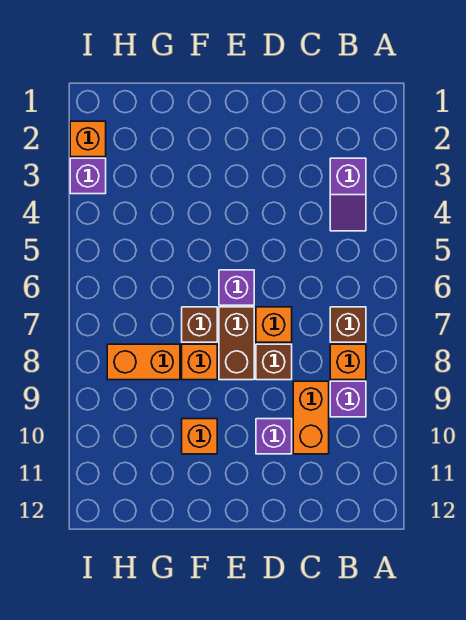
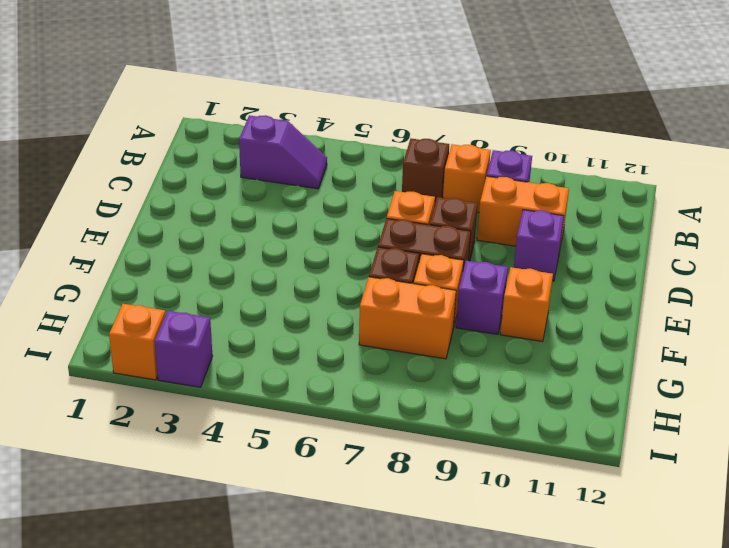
purple 1x1 brick [219,270,254,305] -> purple 1x1 brick moved to [456,261,508,334]
orange 1x2 brick [107,344,180,380] -> orange 1x2 brick turned to [359,277,456,359]

